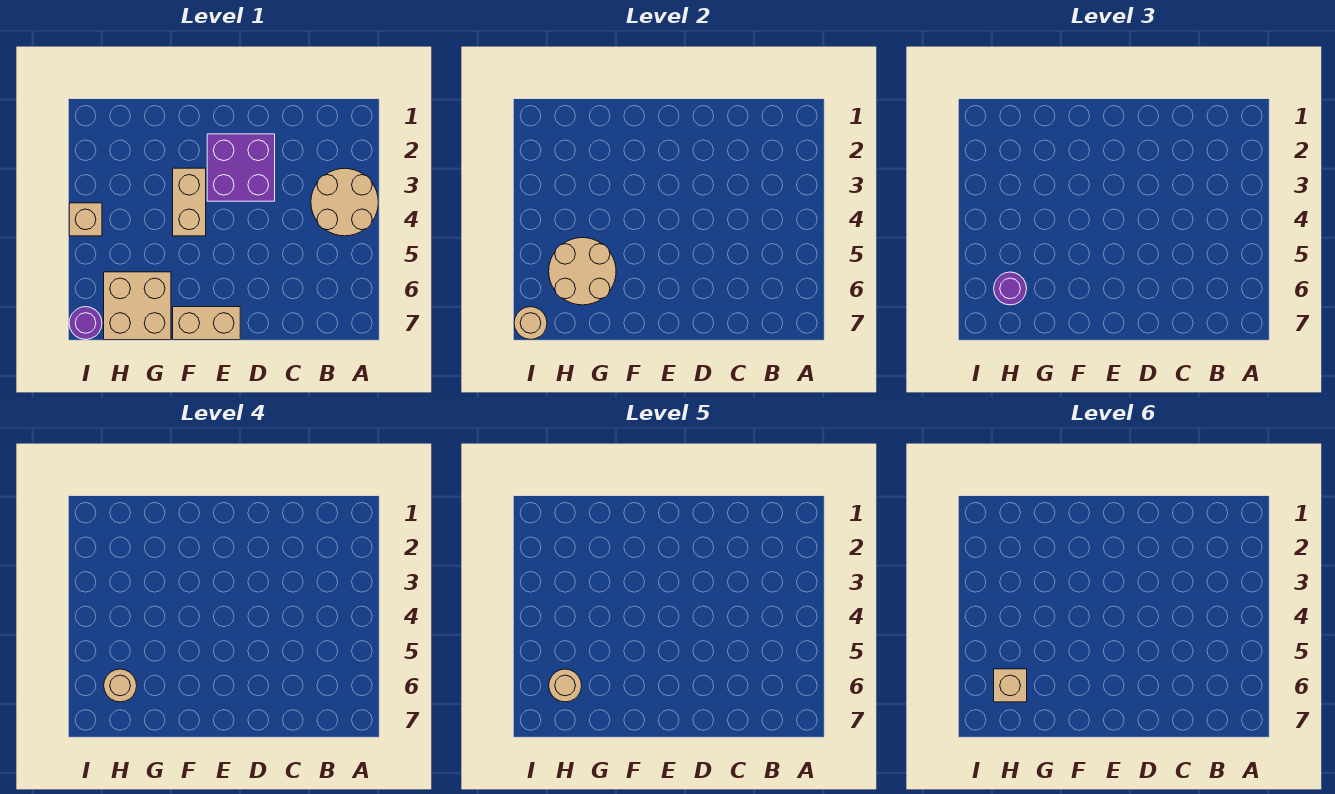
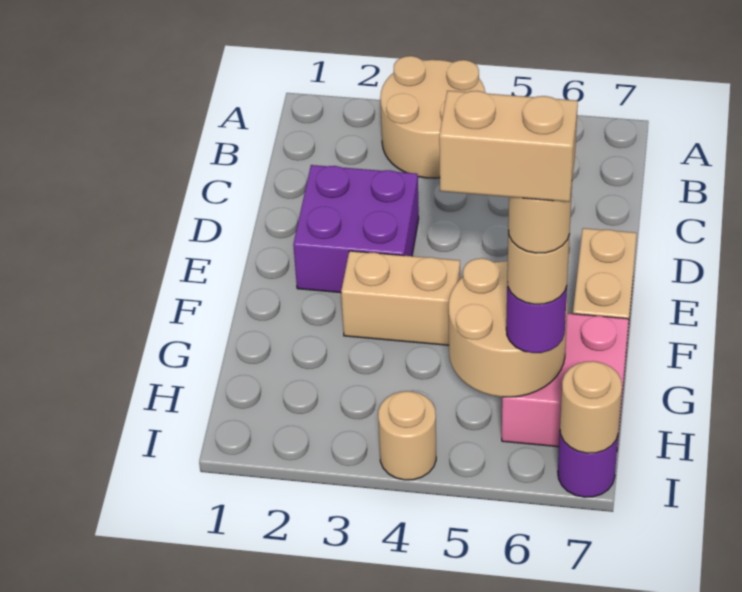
tan 2x2 brick [104,272,171,340] -> pink 2x2 brick [502,313,629,447]
tan 1x1 brick [994,669,1027,702] -> tan 1x2 brick [439,91,578,202]
tan 1x1 brick [69,203,102,236] -> tan 1x1 round brick [378,391,436,480]

